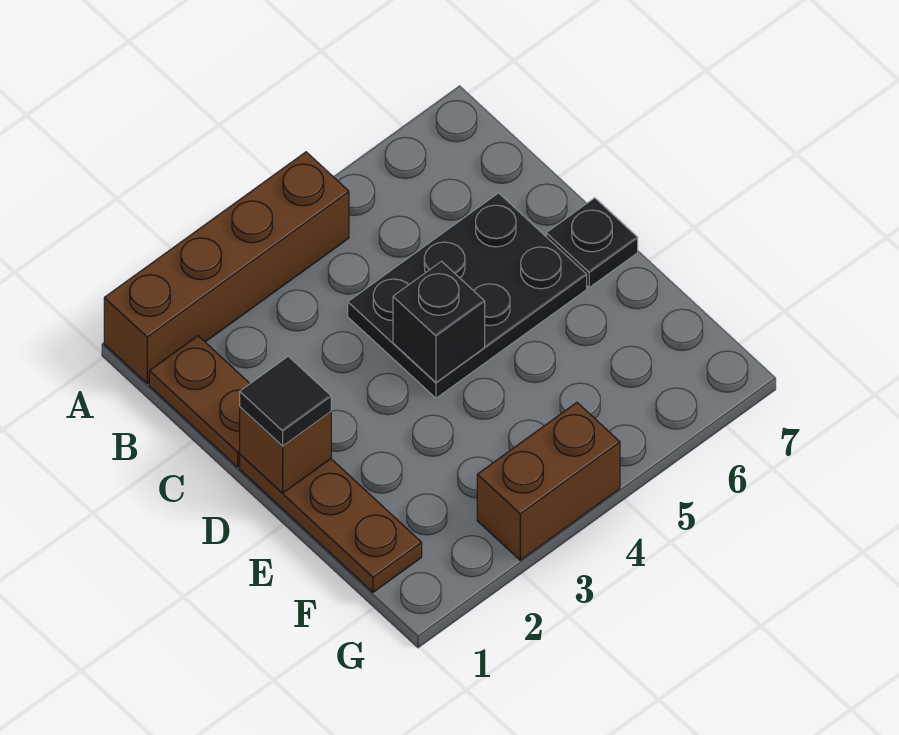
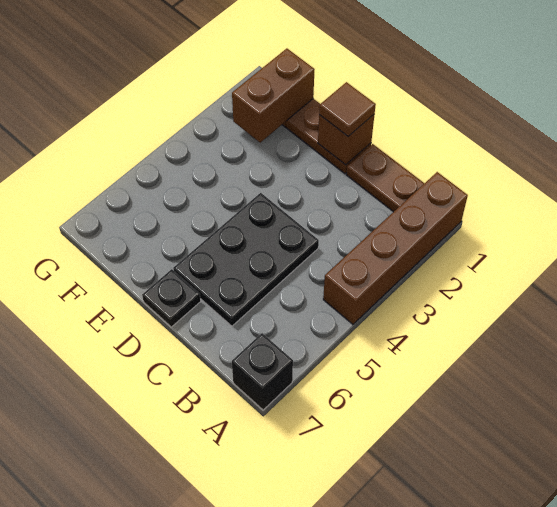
black 1x1 tile [240,356,331,446] -> brown 1x1 tile [319,82,376,136]
black 1x1 brick [393,261,485,382] -> black 1x1 brick moved to [232,333,293,410]
brown 1x2 brick [477,403,620,560] -> brown 1x2 brick moved to [232,49,315,143]

